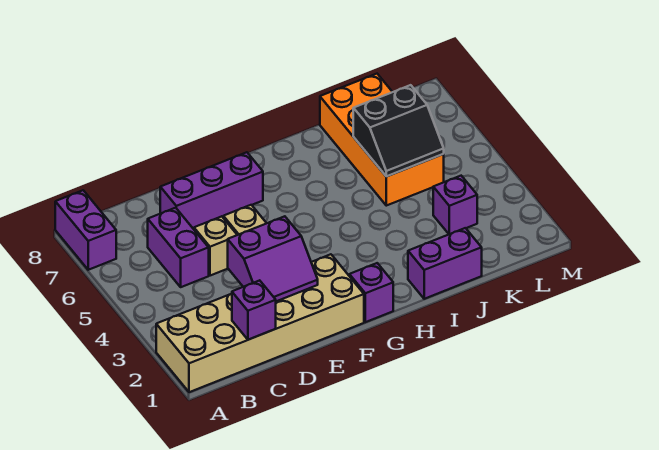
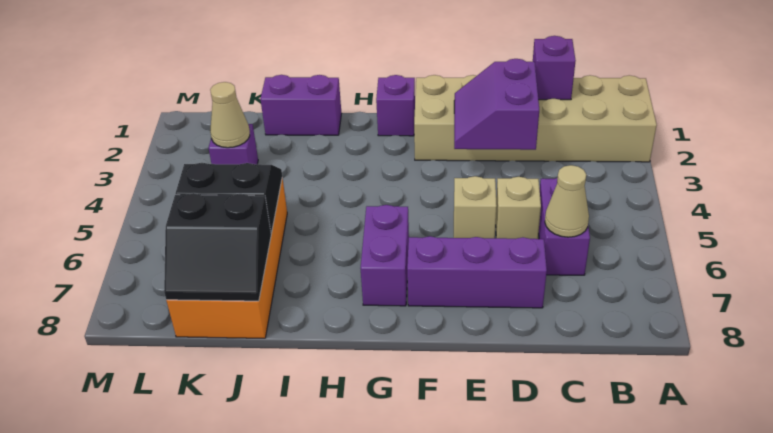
purple 1x2 brick [55,190,116,270] -> purple 1x2 brick moved to [361,205,409,306]
none -> tan 1x1 cone [545,165,589,237]
purple 2x2 slope [228,216,318,301] -> purple 2x2 slope turned to [454,59,539,150]
none -> black 2x2 slope [164,193,271,301]
none -> tan 1x1 cone [210,82,250,148]

